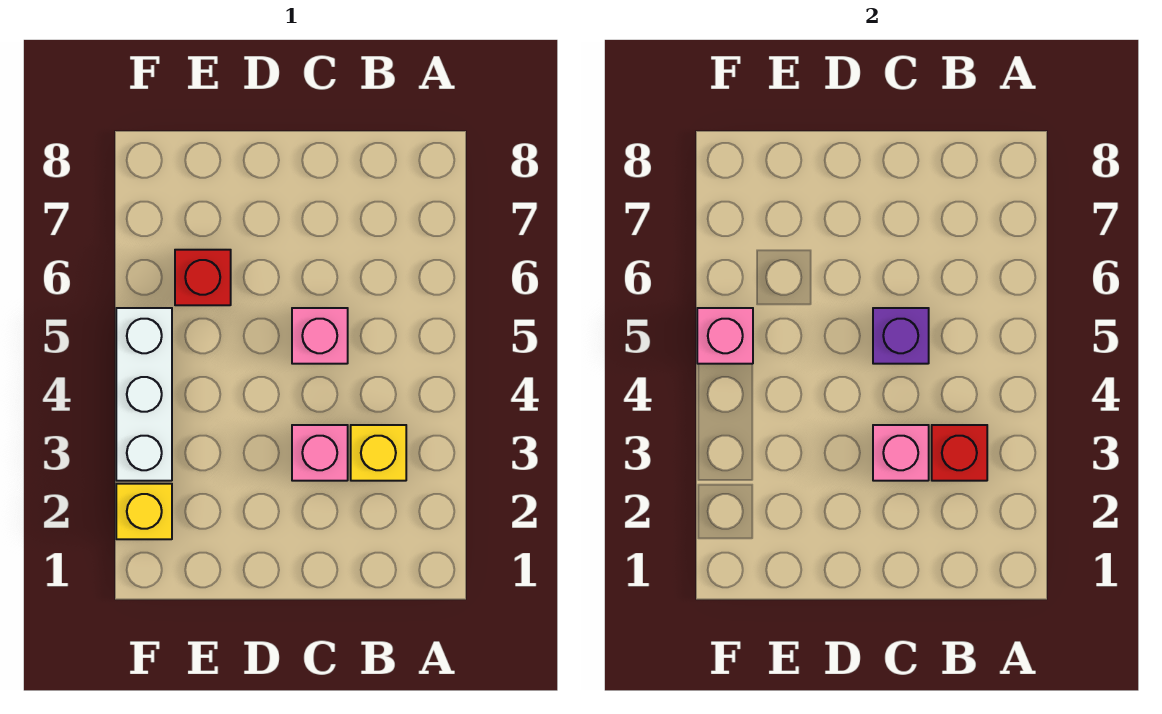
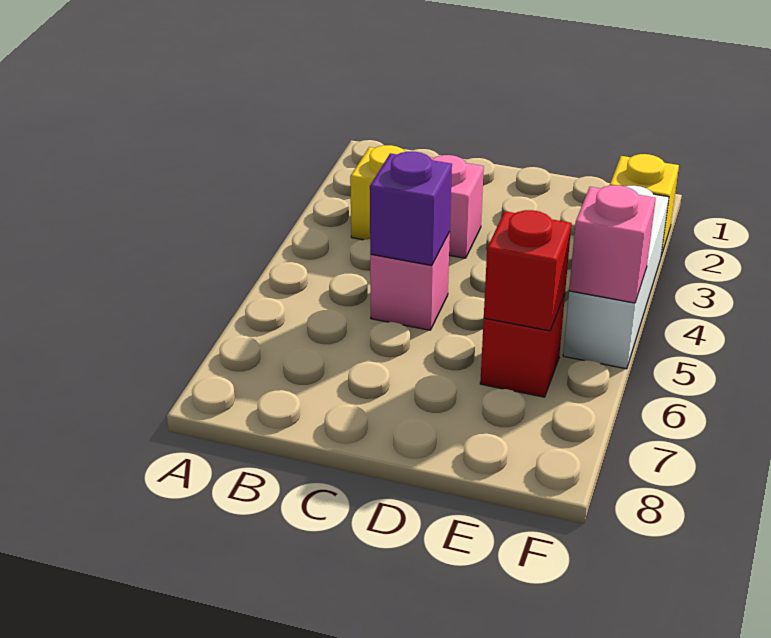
red 1x1 brick [932,425,987,481] -> red 1x1 brick moved to [484,210,571,331]
pink 1x1 brick [873,425,929,481] -> none

